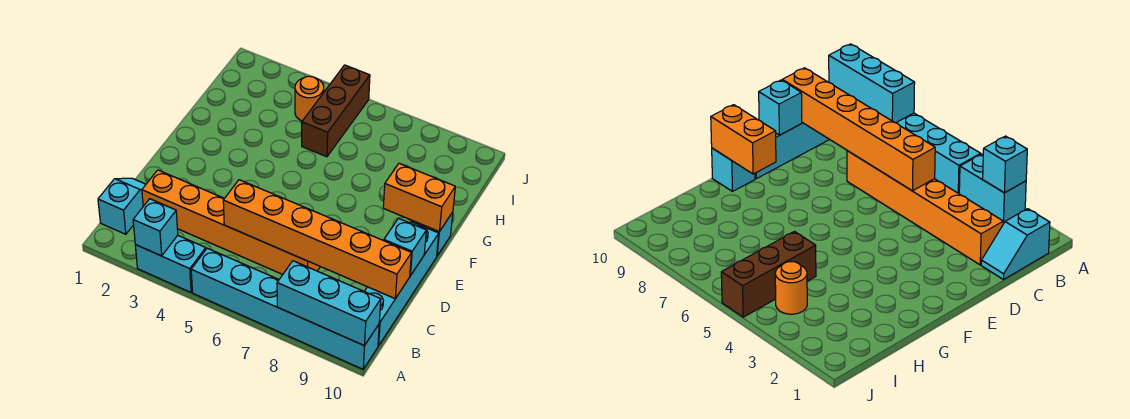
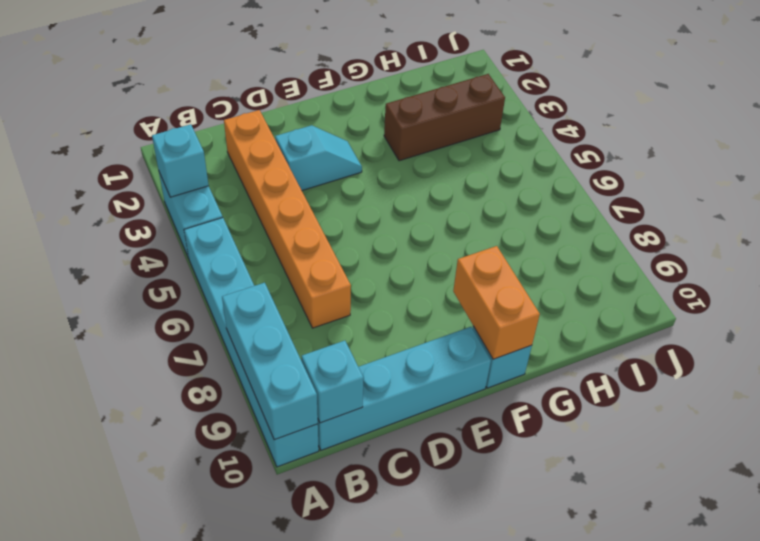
cyan 1x2 slope [98,178,146,234] -> cyan 1x2 slope moved to [275,125,362,191]
orange 1x6 brick [223,180,411,298] -> none
cyan 1x1 brick [384,218,426,276] -> cyan 1x1 brick moved to [302,341,364,423]
brown 1x3 brick [302,65,370,157] -> brown 1x3 brick moved to [384,74,505,161]
orange 1x1 round brick [295,76,324,121] -> none

